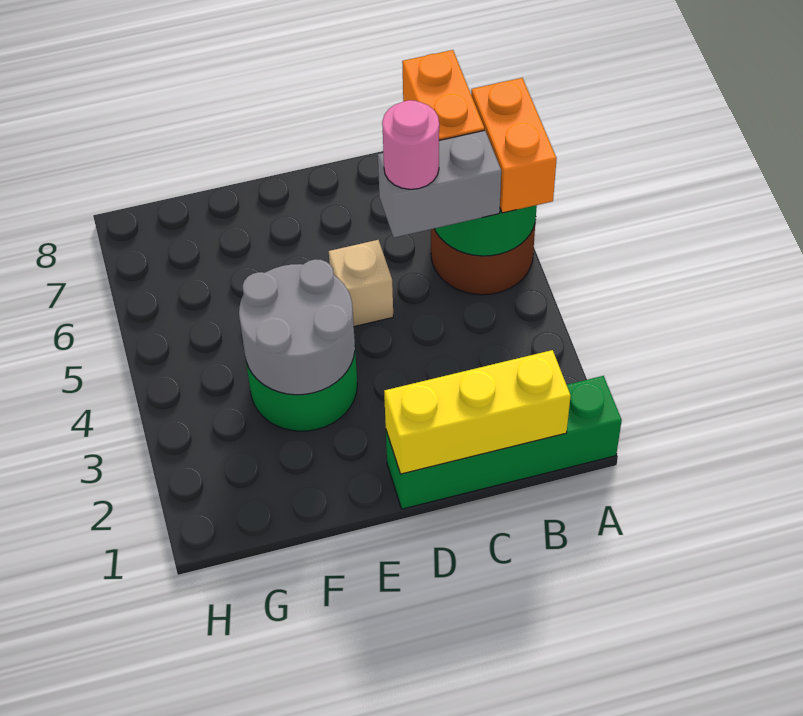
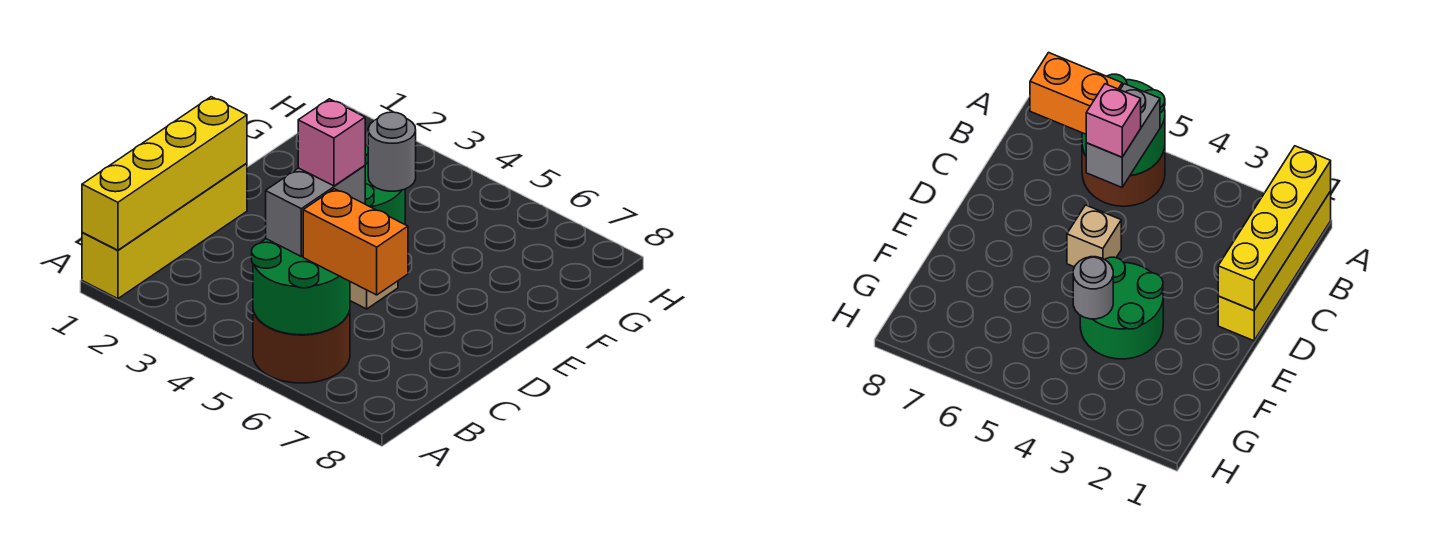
green 1x4 brick [386,376,622,509] -> yellow 1x4 brick [82,163,247,299]
orange 1x2 brick [471,78,557,213] -> none
yellow 1x3 brick [384,350,571,474] -> yellow 1x4 brick [82,97,247,250]
pink 1x1 round brick [382,100,439,189] -> pink 1x1 brick [298,99,365,186]
grey 2x2 round brick [239,259,355,395] -> grey 1x1 round brick [368,112,416,191]

